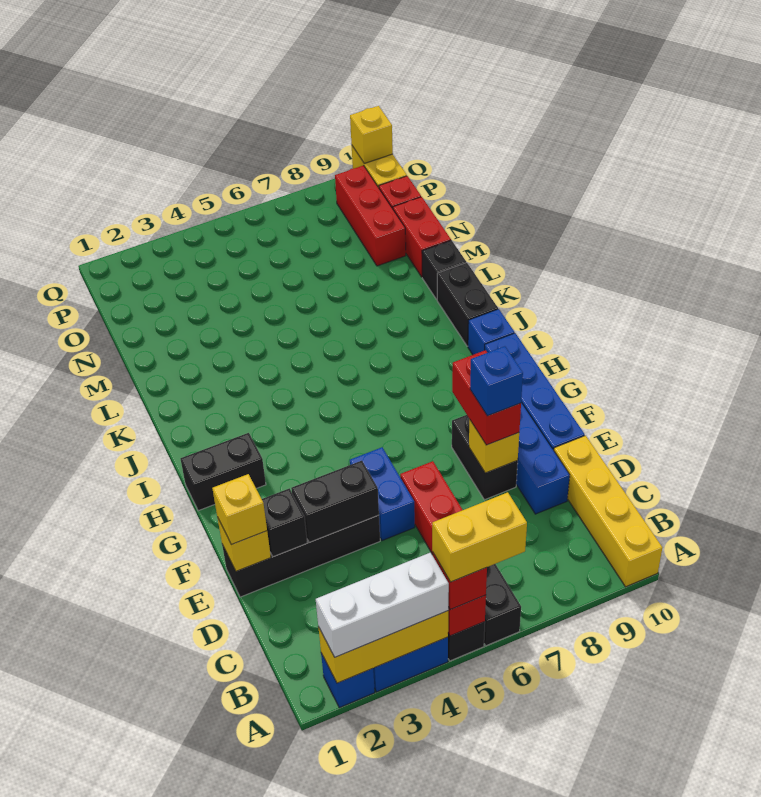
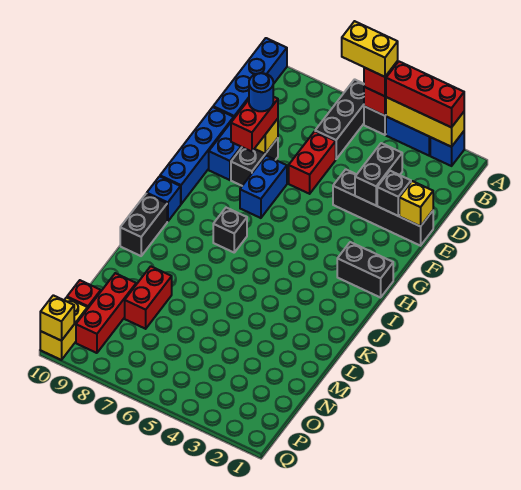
white 1x3 brick [316,553,449,657] -> red 1x3 brick [386,62,464,127]
yellow 1x4 brick [554,436,662,587] -> blue 1x4 brick [213,38,287,118]
yellow 1x1 brick [212,474,267,545] -> none
black 1x2 brick [291,461,379,543] -> black 1x2 brick turned to [355,143,402,206]
blue 1x2 brick [350,447,415,541] -> blue 1x2 brick moved to [240,156,287,218]
blue 1x1 brick [470,346,523,416] -> blue 1x1 round brick [249,73,273,111]
black 1x1 brick [422,240,466,299] -> black 1x1 brick moved to [213,208,247,252]
red 1x2 brick [393,197,451,277] -> red 1x2 brick moved to [125,266,172,329]

